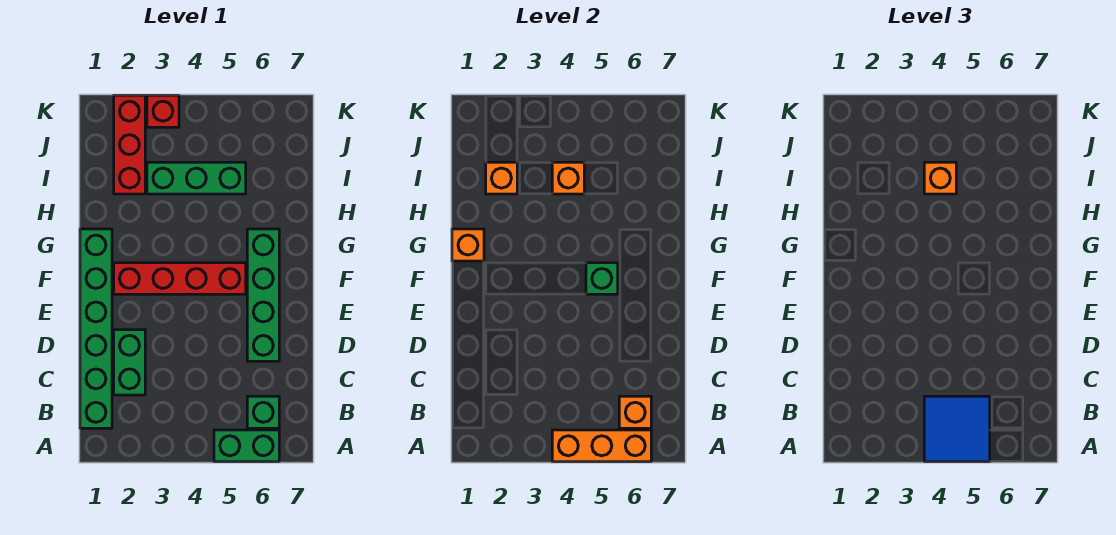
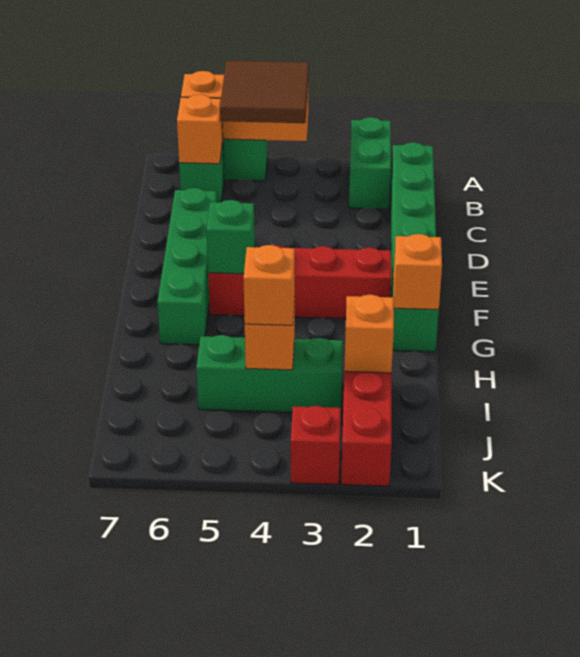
blue 2x2 tile [924,396,990,462] -> brown 2x2 tile [220,61,309,123]
green 1x2 brick [114,330,145,395] -> green 1x2 brick moved to [349,117,391,209]

